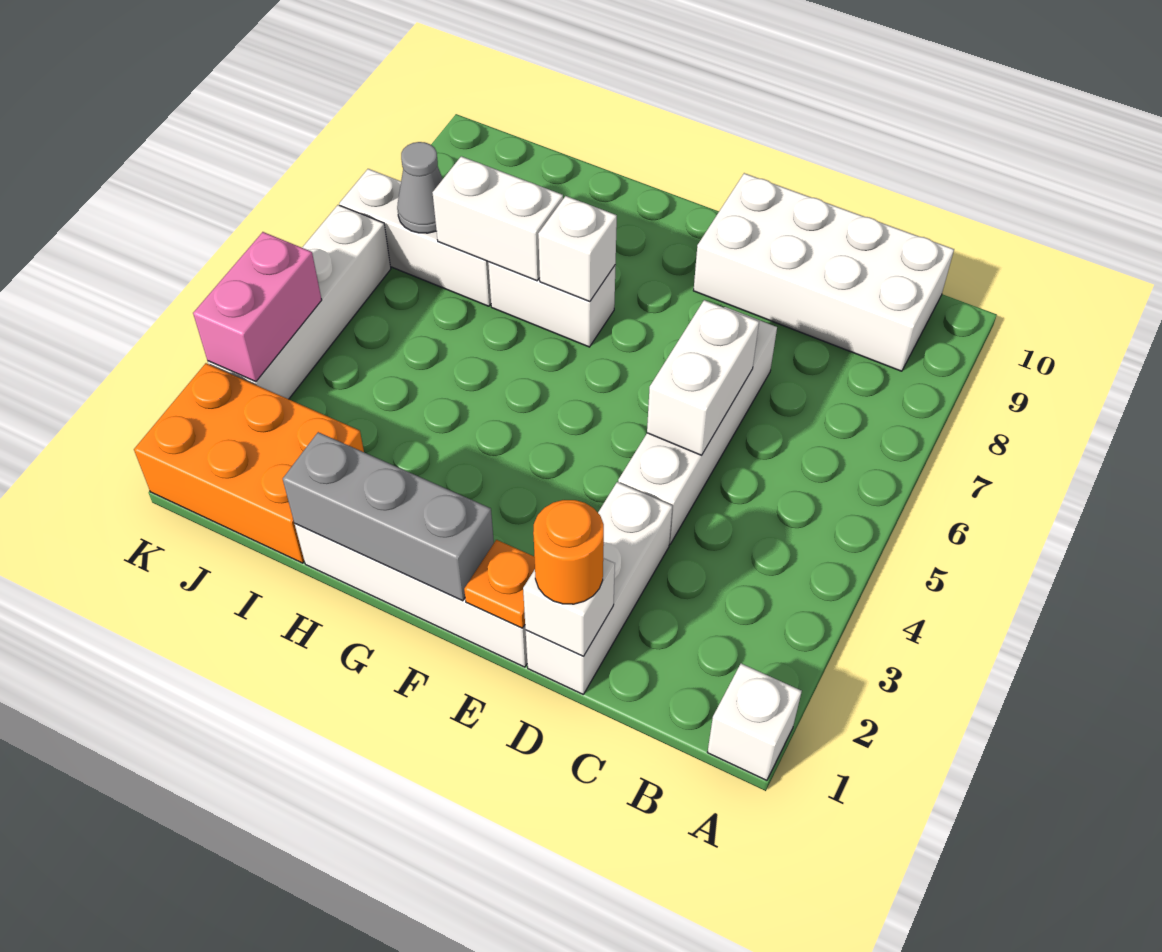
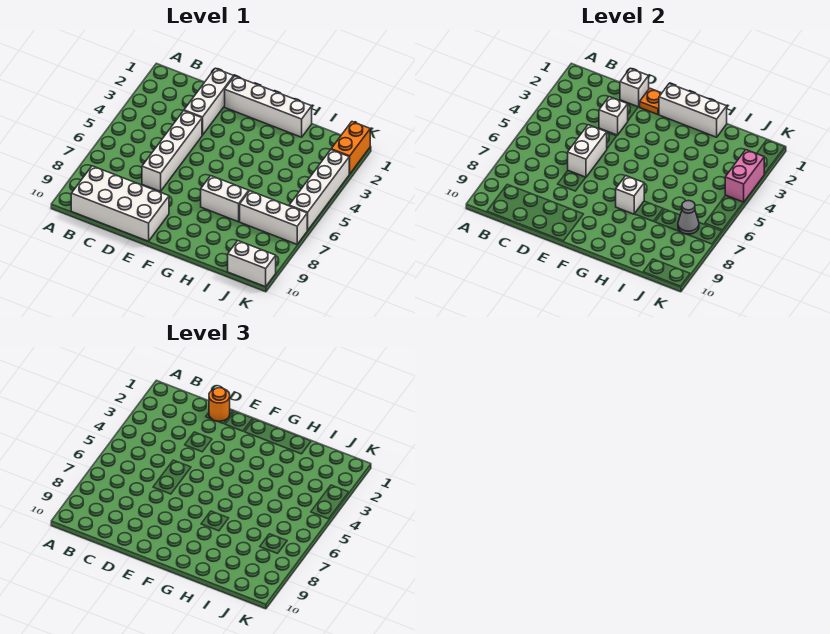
white 1x1 brick [707,664,802,780] -> white 1x1 brick moved to [599,97,628,135]
grey 1x3 brick [283,432,494,601] -> white 1x3 brick [659,84,727,137]
white 1x2 brick [432,156,563,281] -> white 1x2 brick moved to [228,241,276,287]
orange 2x3 brick [134,363,364,563] -> orange 1x2 brick [331,122,370,174]

